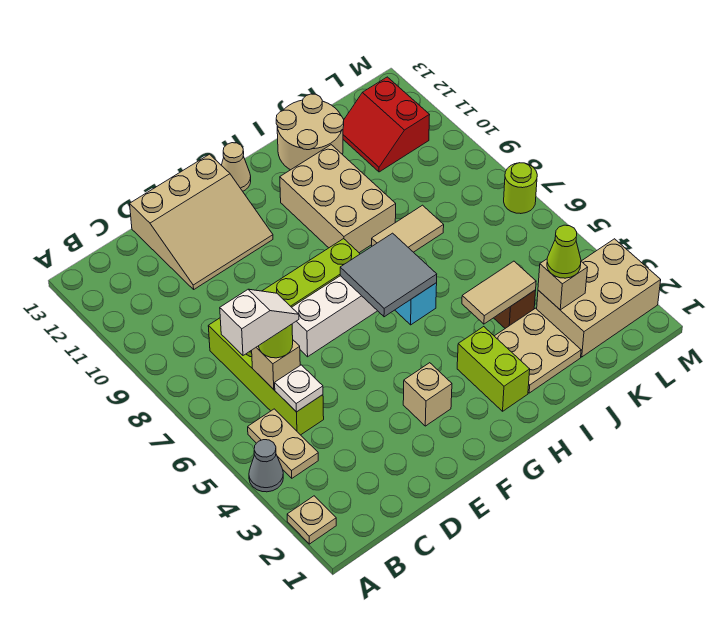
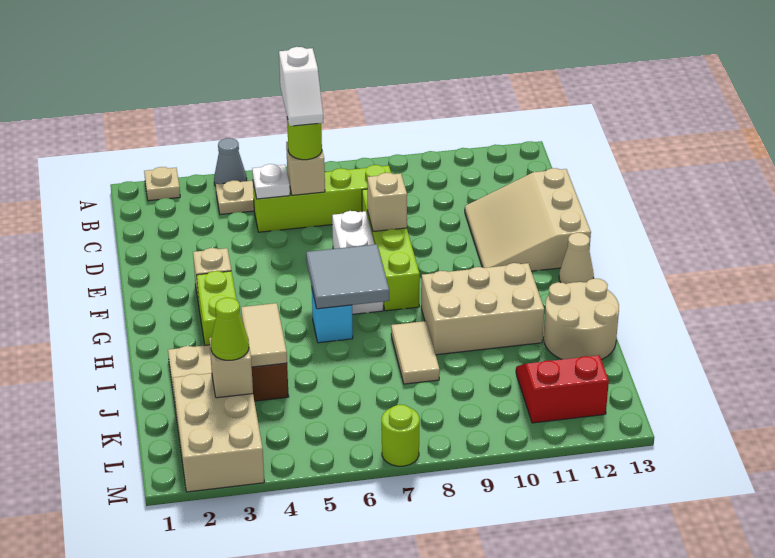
none -> tan 1x1 brick [367,173,407,231]
lime 1x2 brick [457,327,530,411] -> lime 1x2 brick turned to [197,271,237,345]

